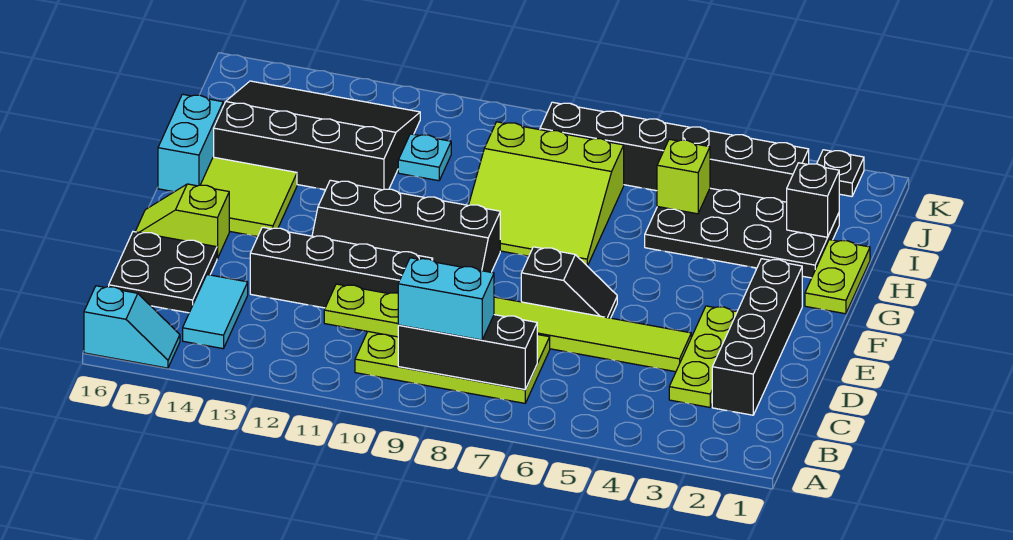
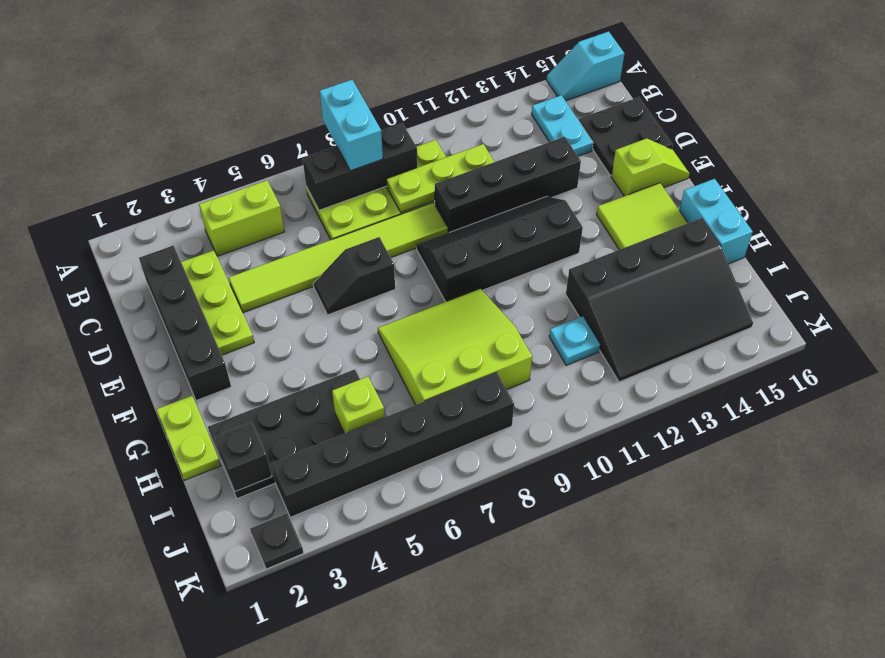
none -> lime 1x2 brick [199,181,284,256]
cyan 1x2 brick [398,258,494,340] -> cyan 1x2 brick turned to [320,80,383,171]
cyan 1x2 tile [183,275,248,349] -> cyan 1x2 plate [532,95,593,156]

